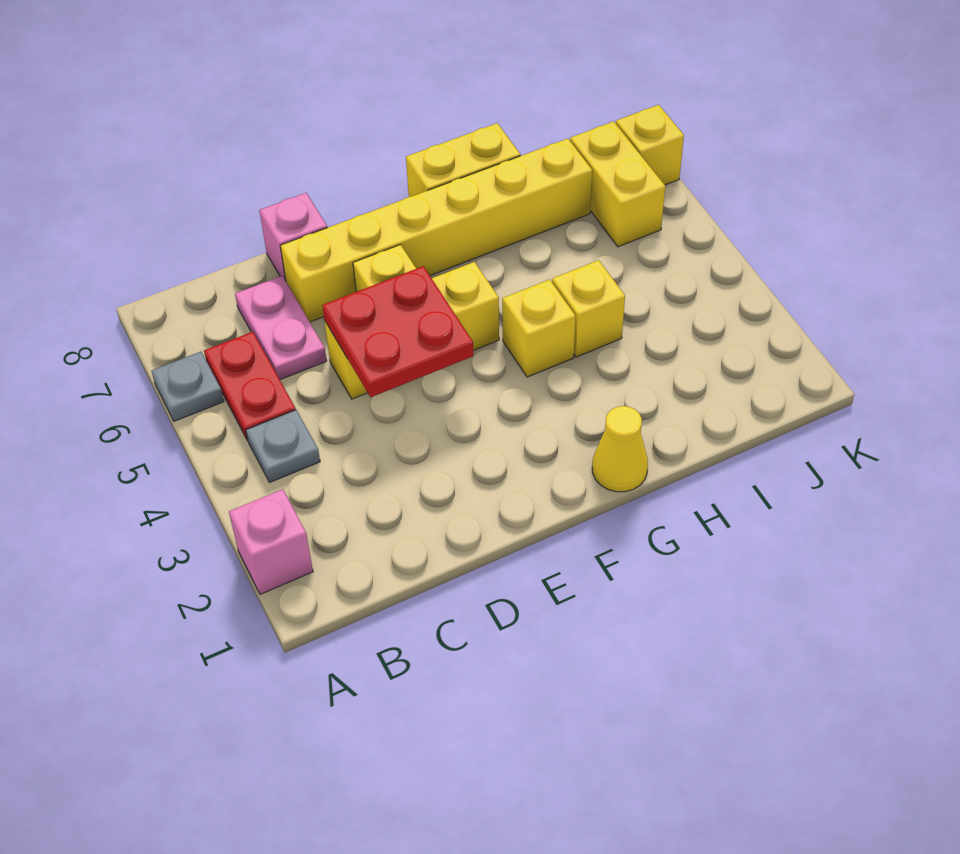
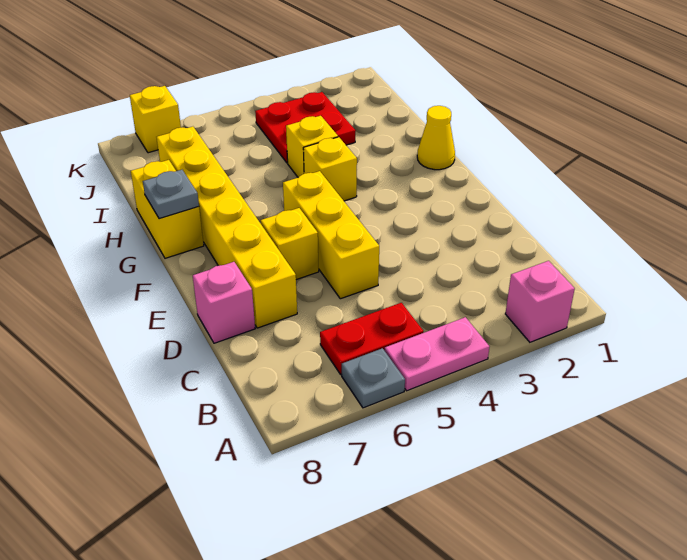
grey 1x1 plate [246,410,320,482] -> grey 1x1 plate moved to [143,170,199,219]
pink 1x2 plate [235,276,327,380] -> pink 1x2 plate moved to [385,317,490,391]
red 2x2 plate [322,266,474,397] -> red 2x2 plate moved to [255,92,356,163]
yellow 1x2 brick [570,121,665,247] -> none

